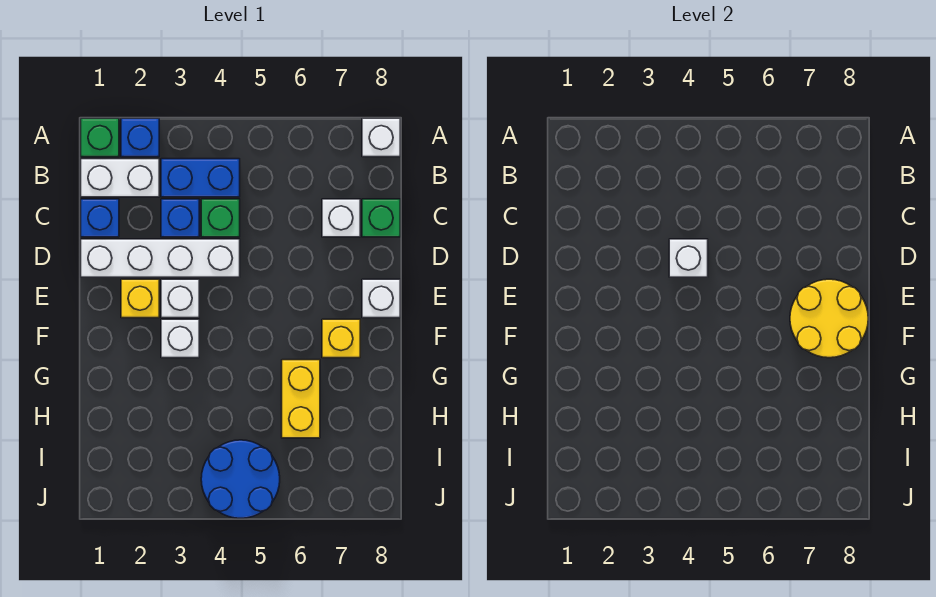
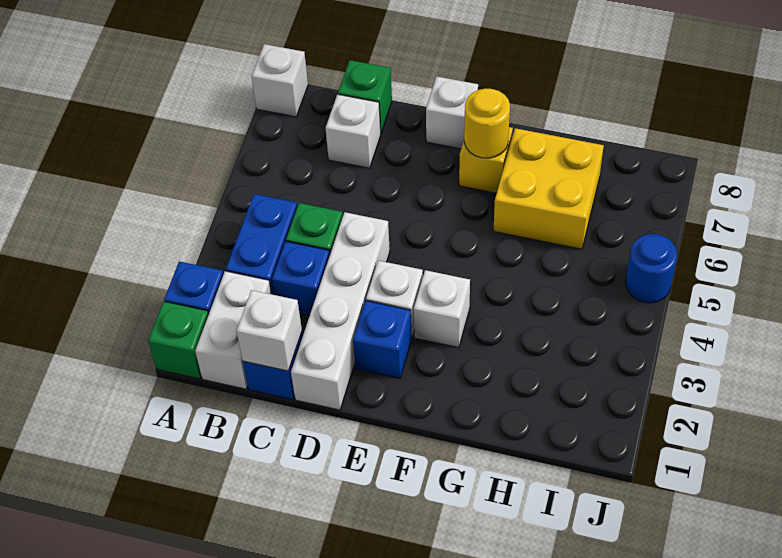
white 1x1 brick [669,239,708,277] -> white 1x1 brick moved to [236,290,302,371]
yellow 1x1 brick [121,279,159,318] -> blue 1x1 brick [353,301,412,378]
yellow 2x2 round brick [790,279,868,358] -> yellow 1x1 round brick [464,88,510,158]
yellow 1x2 brick [282,360,320,438] -> yellow 2x2 brick [493,128,604,249]
blue 2x2 round brick [201,440,280,518] -> blue 1x1 round brick [626,234,677,303]

